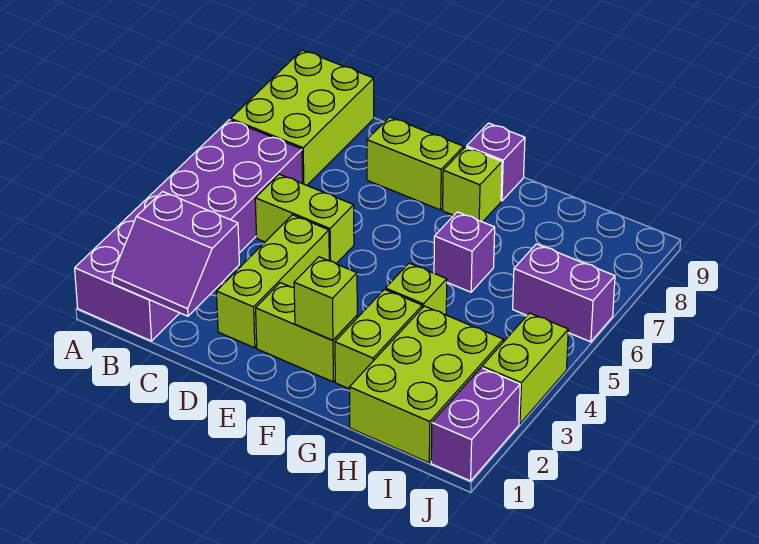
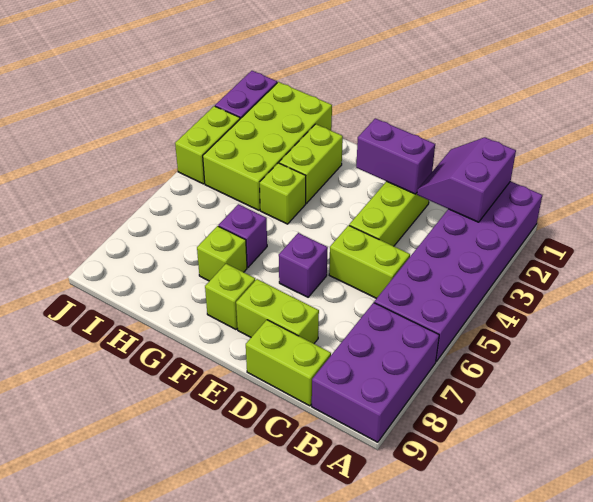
lime 2x3 brick [231,50,374,185] -> purple 2x3 brick [312,303,439,442]
purple 2x2 slope [112,192,239,316] -> purple 2x2 slope turned to [417,137,516,222]
lime 1x2 brick [256,283,357,382] -> lime 1x2 brick moved to [246,320,331,406]
lime 1x1 brick [294,257,357,340] -> lime 1x1 brick moved to [197,226,247,281]
purple 1x1 brick [467,123,525,201] -> purple 1x1 brick moved to [279,233,328,297]
lime 2x3 brick [349,306,503,463] -> lime 2x4 brick [203,82,332,210]
purple 1x2 brick [513,244,615,342] -> purple 1x2 brick moved to [356,118,435,194]

